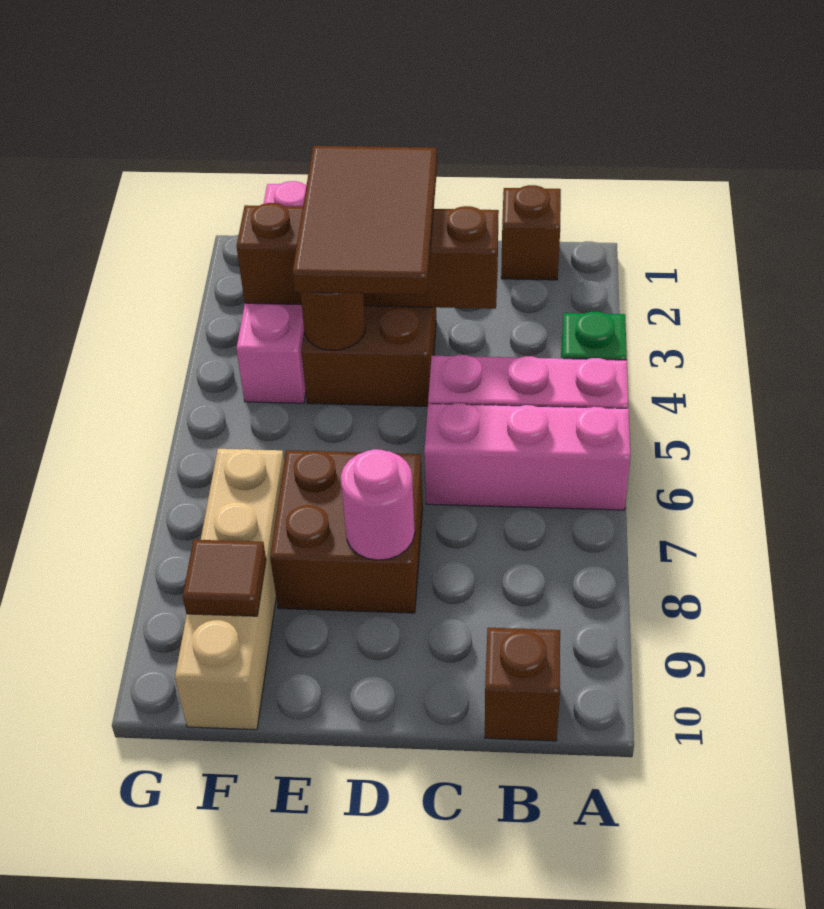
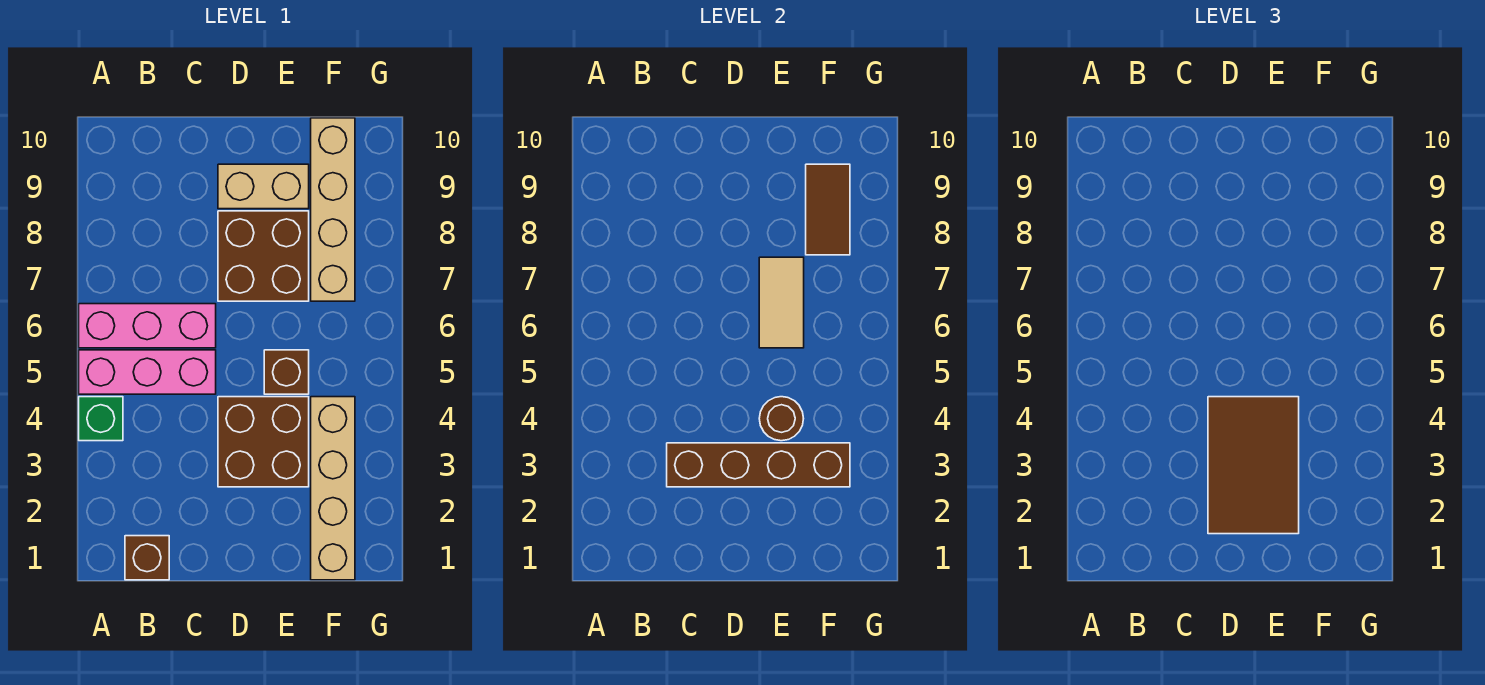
brown 1x1 brick [485,628,560,741] -> brown 1x1 brick moved to [264,350,309,394]
pink 1x1 round brick [341,449,415,560] -> none
none -> tan 1x2 brick [218,164,309,209]
none -> tan 1x2 tile [759,257,804,348]
pink 1x4 brick [236,181,306,403] -> tan 1x4 brick [311,397,355,580]
brown 1x1 tile [183,540,266,616] -> brown 1x2 tile [806,164,850,255]

